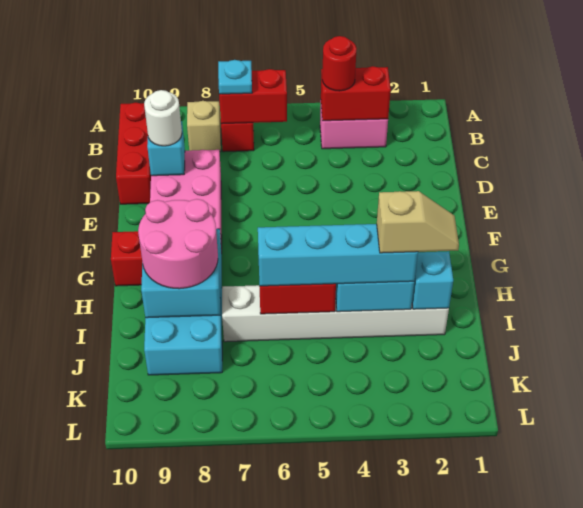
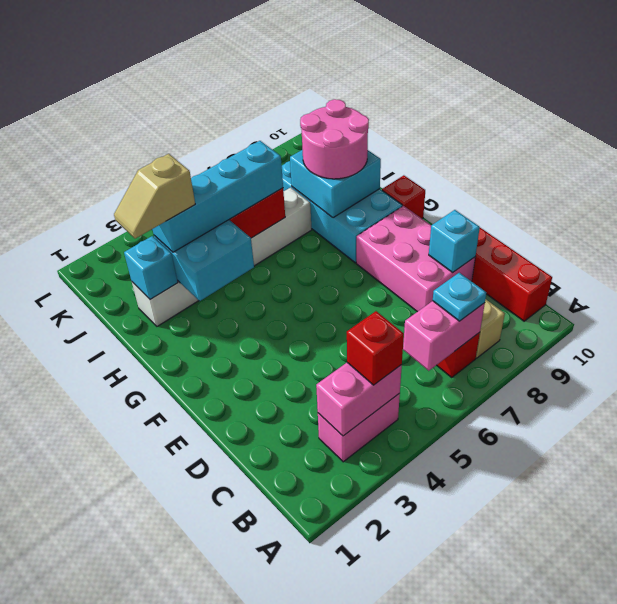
red 1x2 brick [321,66,391,121] -> pink 1x2 brick [316,363,402,436]
red 1x1 round brick [322,36,357,91] -> red 1x1 brick [347,311,404,385]
red 1x2 brick [219,69,287,124] -> pink 1x2 brick [403,301,485,371]
white 1x1 round brick [144,90,182,146] -> none

